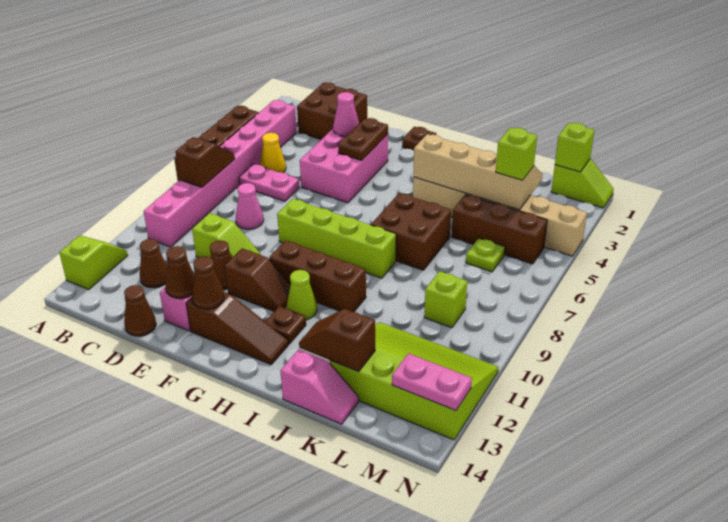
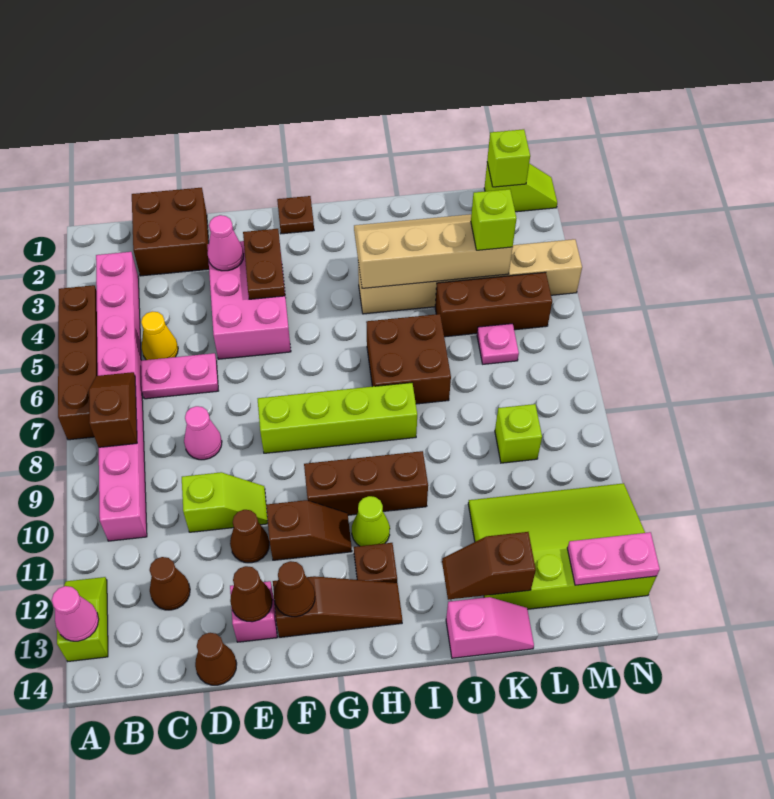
none -> pink 1x1 cone [52,586,99,641]
lime 1x1 plate [466,238,505,272] -> pink 1x1 plate [477,324,519,364]

